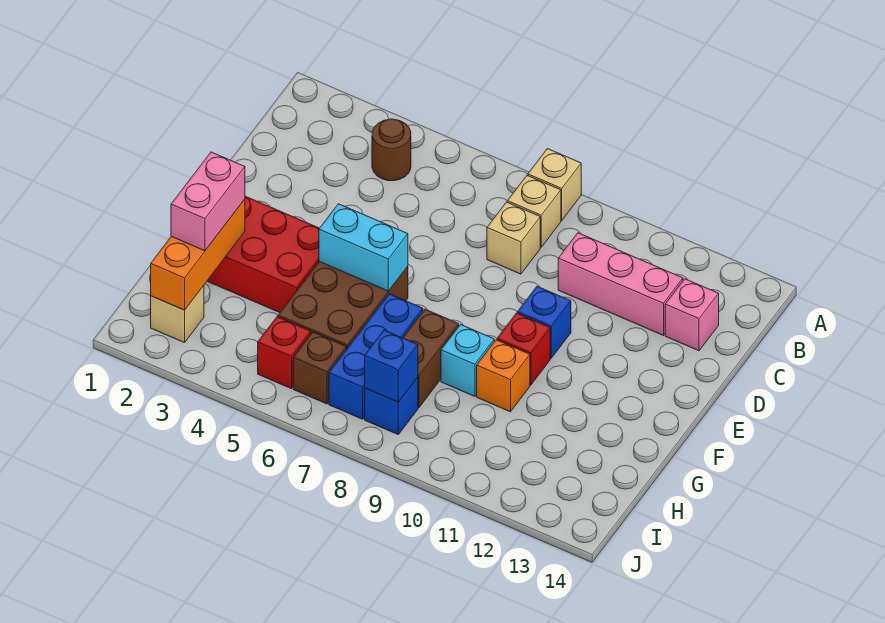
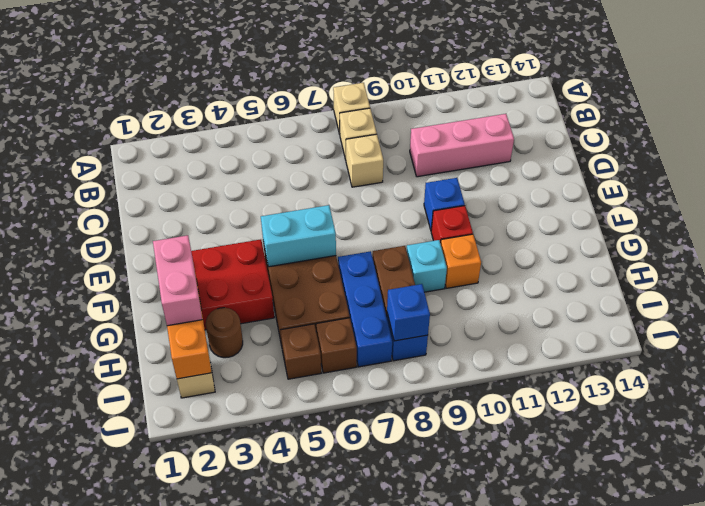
brown 1x1 round brick [372,119,411,181] -> brown 1x1 round brick moved to [206,308,243,358]
pink 1x1 brick [665,279,719,351] -> none
red 1x1 brick [258,317,311,389] -> brown 1x1 brick [280,324,321,379]

